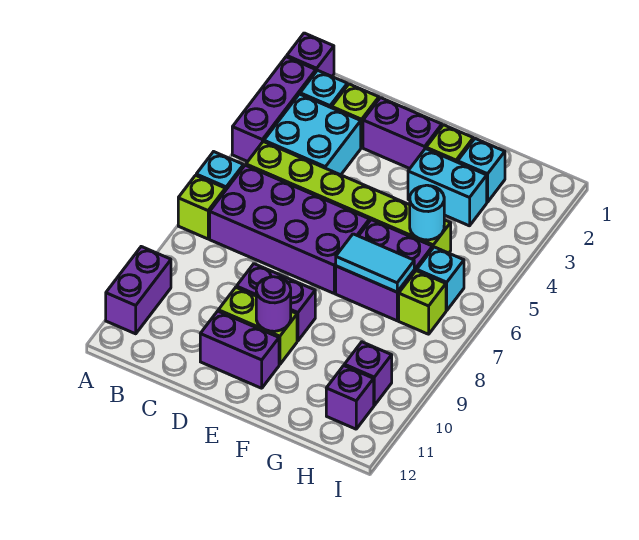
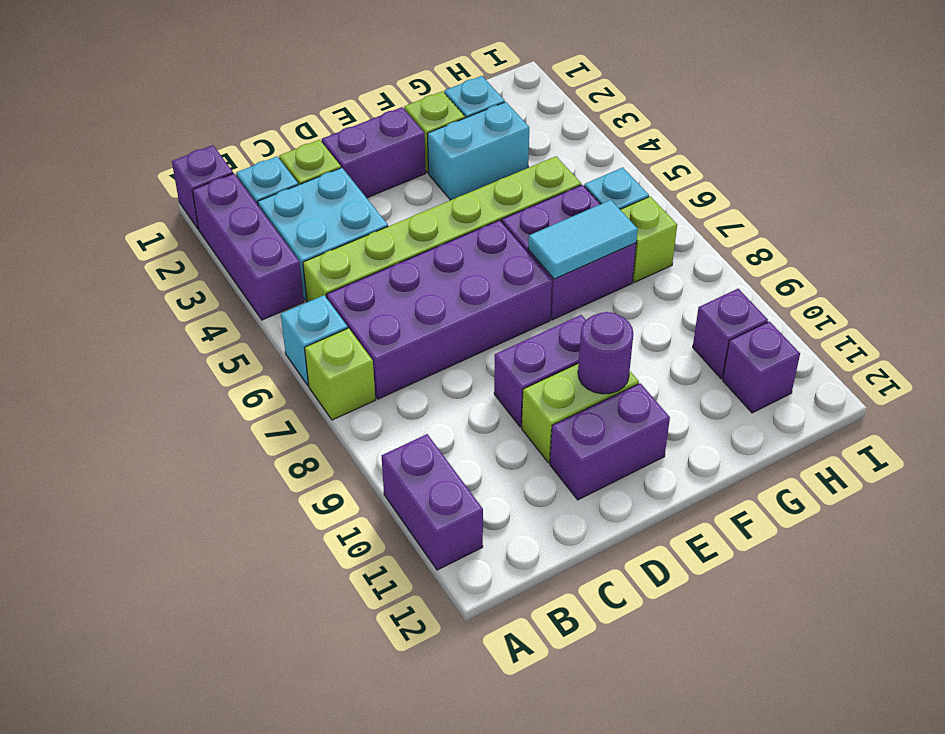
cyan 1x1 round brick [410,185,444,240] -> none

